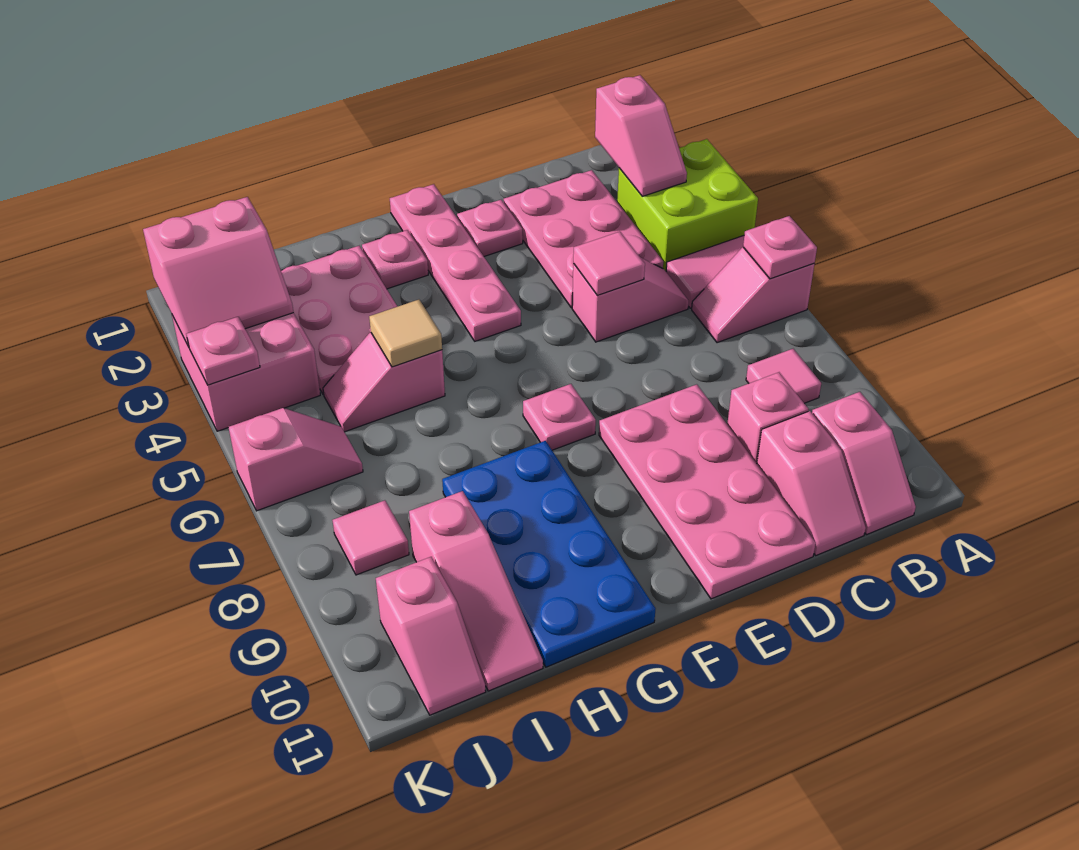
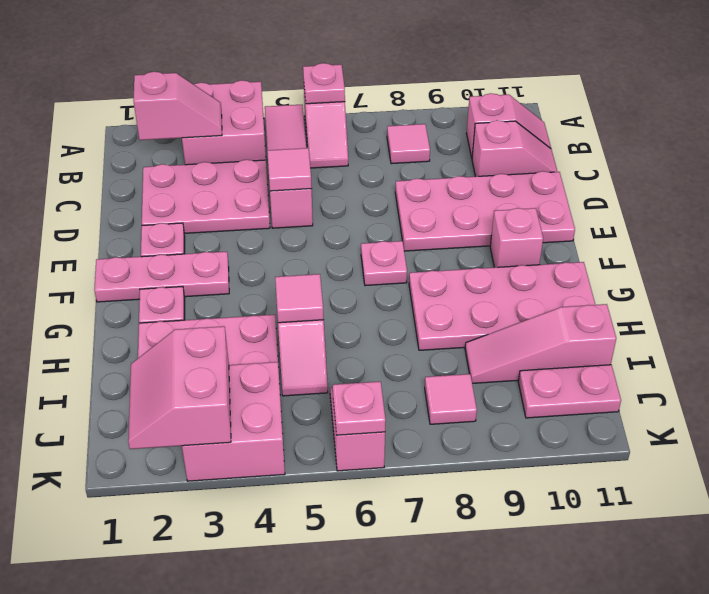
lime 2x2 brick [617,139,758,271] -> pink 2x2 brick [182,80,266,165]
pink 1x1 brick [727,372,808,463] -> pink 1x1 brick moved to [490,208,543,267]
pink 1x4 plate [390,184,521,341] -> pink 1x3 plate [94,252,229,302]
blue 2x4 plate [442,441,655,667] -> pink 2x4 plate [409,262,595,350]
tan 1x1 tile [369,300,442,367] -> pink 1x1 tile [275,274,324,323]
pink 1x3 slope [409,491,543,691] -> pink 1x3 slope turned to [465,304,616,383]
pink 2x2 slope [143,197,294,347] -> pink 2x2 slope turned to [128,326,231,449]
pink 1x2 slope [376,557,486,715] -> pink 1x2 plate [518,365,621,418]
pink 1x1 plate [187,317,260,385] -> pink 1x1 plate moved to [333,381,386,435]

